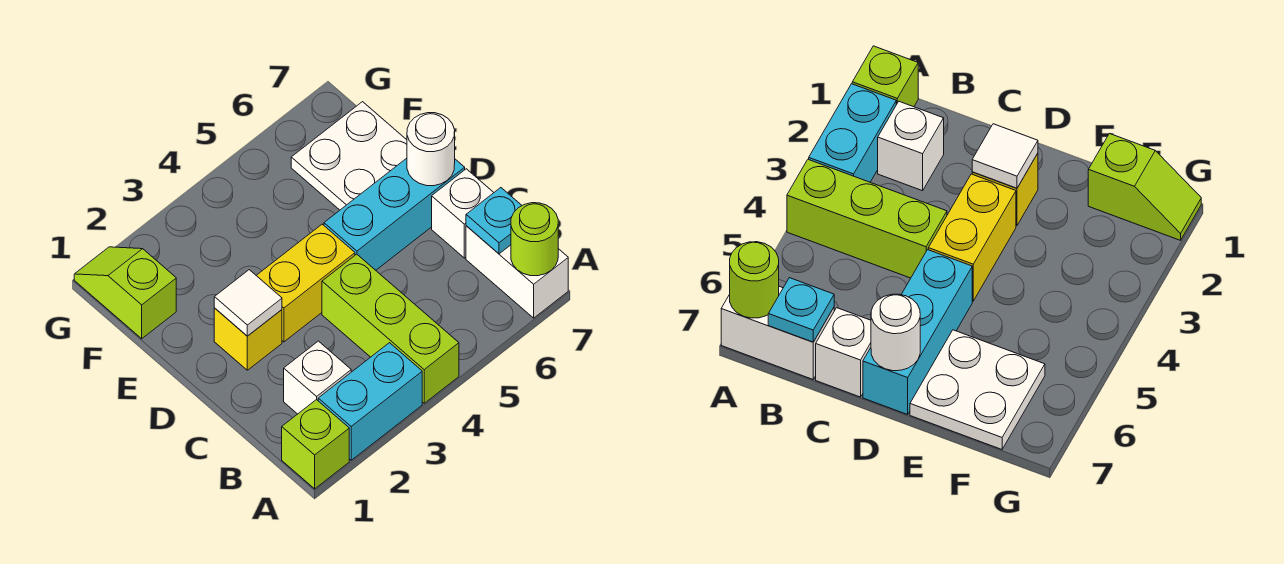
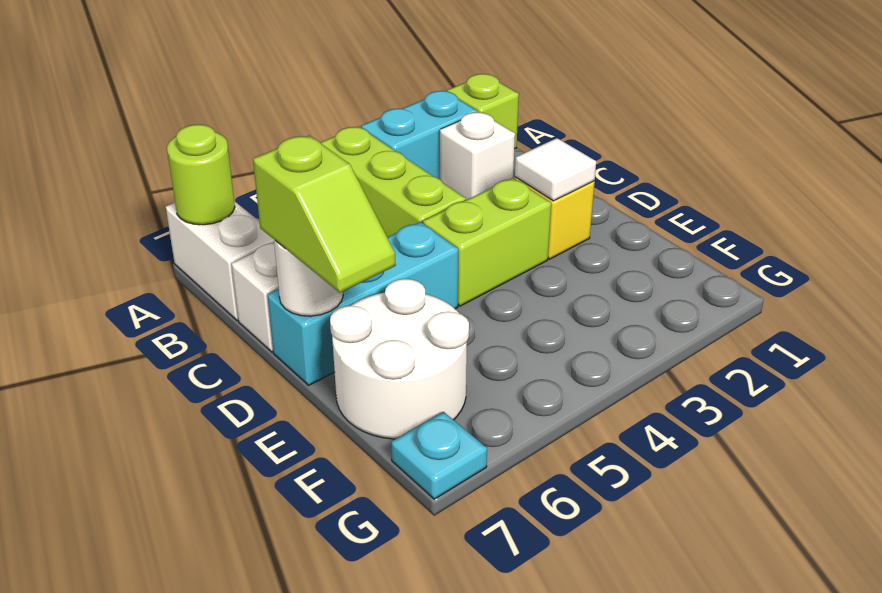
cyan 1x1 plate [466,188,522,254] -> cyan 1x1 plate moved to [391,412,487,499]
yellow 1x2 brick [256,224,355,342] -> lime 1x2 brick [423,178,551,306]
white 2x2 plate [291,102,407,210] -> white 2x2 round brick [330,279,469,439]
lime 1x2 slope [74,247,176,339] -> lime 1x2 slope moved to [253,136,396,293]

